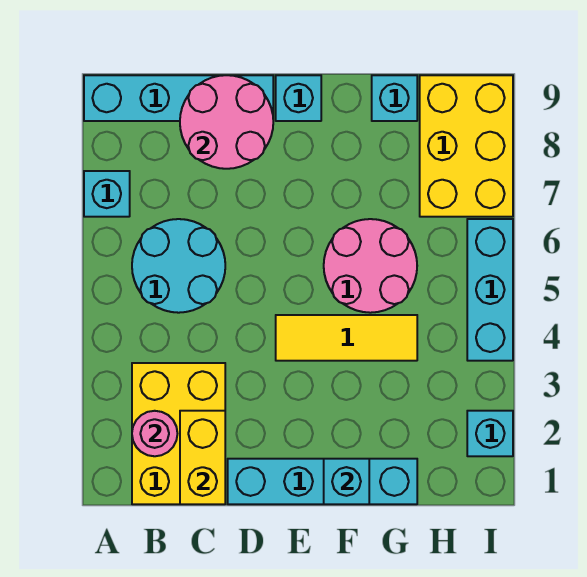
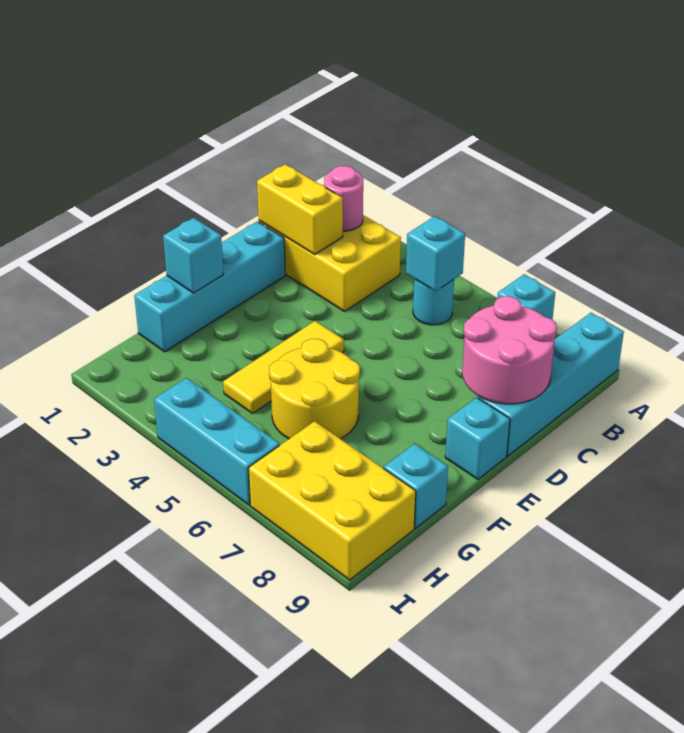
cyan 2x2 round brick [132,219,225,313] -> cyan 1x1 round brick [413,279,454,325]
pink 2x2 round brick [324,219,417,313] -> yellow 2x2 round brick [269,339,360,439]
cyan 1x1 brick [467,411,513,456] -> cyan 1x1 brick moved to [406,216,465,291]

